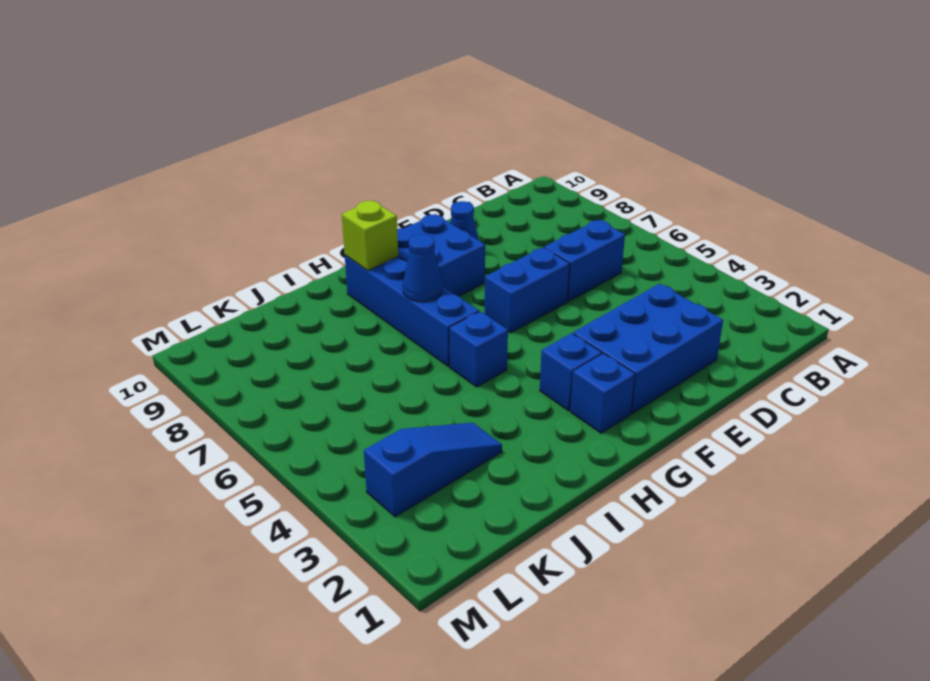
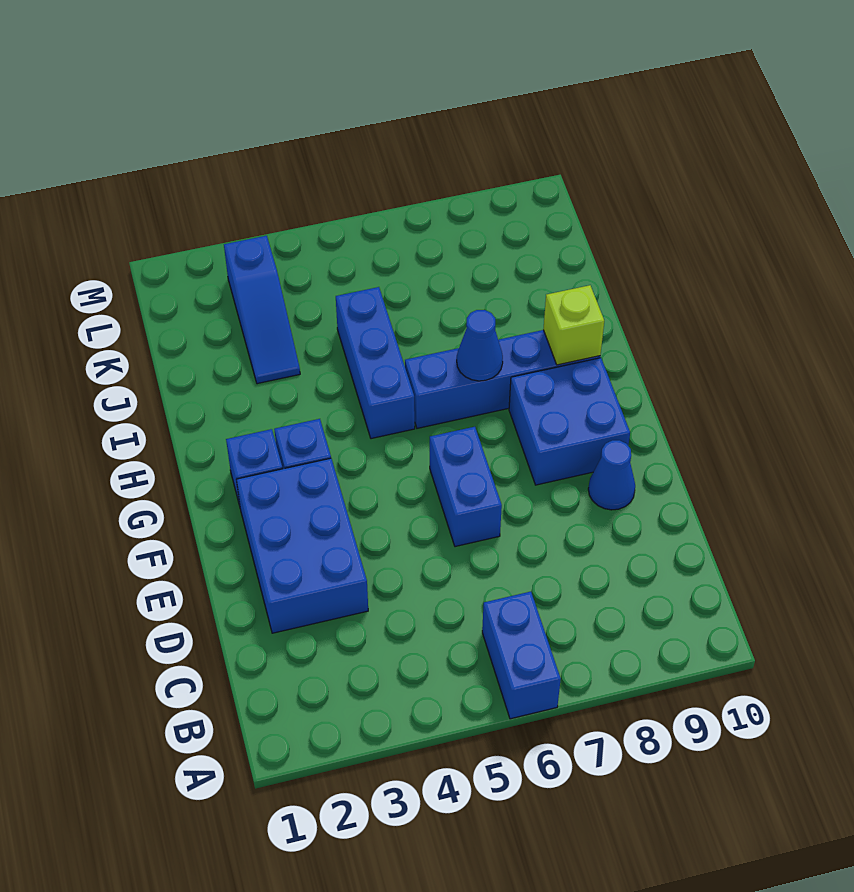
blue 1x2 brick [544,220,625,301] -> blue 1x2 brick moved to [482,592,561,719]
blue 1x1 brick [449,311,508,387] -> blue 1x3 brick [336,287,415,439]

